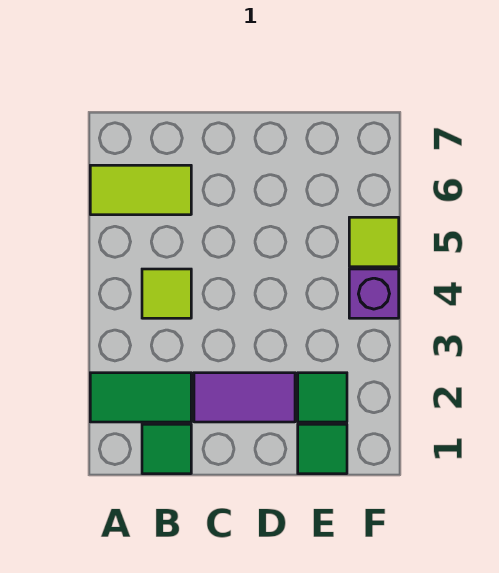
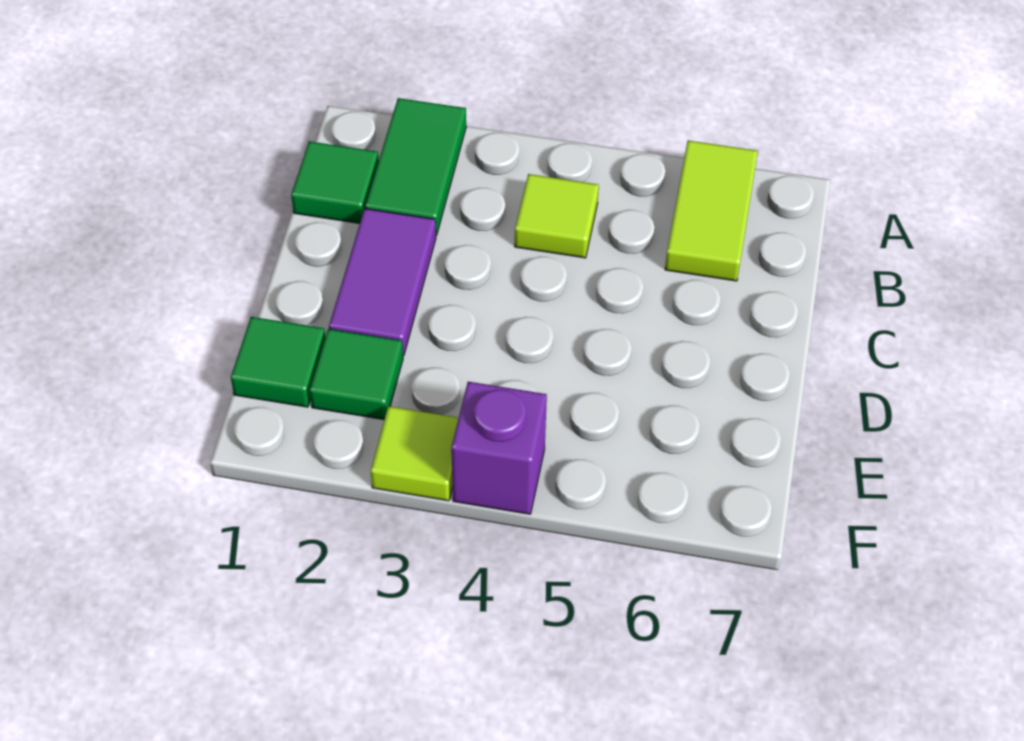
lime 1x1 tile [349,217,399,267] -> lime 1x1 tile moved to [371,406,459,501]

